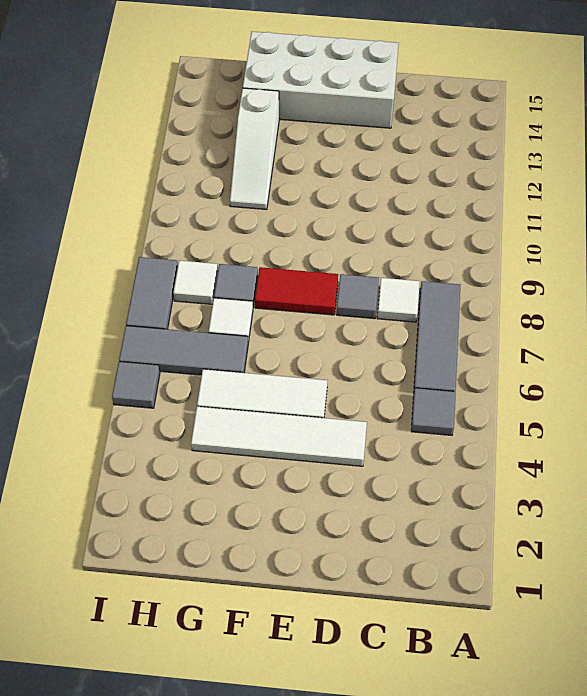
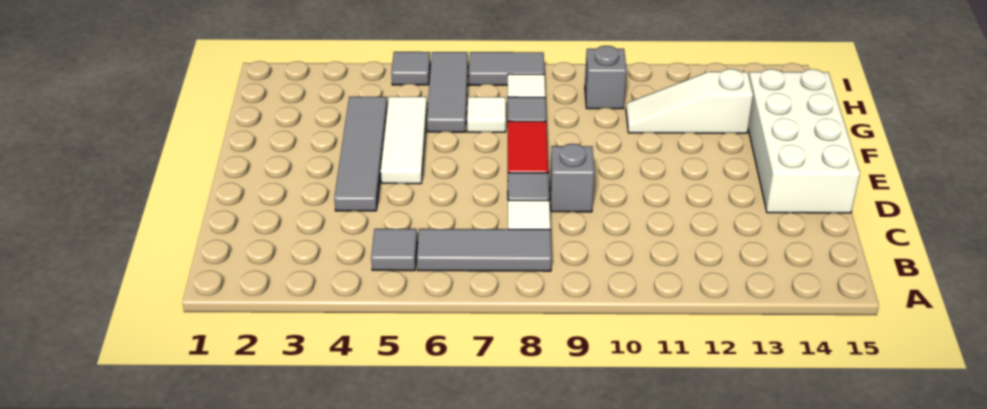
white 1x4 tile [191,407,367,466] -> grey 1x4 tile [334,97,388,211]
none -> grey 1x1 brick [550,144,595,212]
none -> grey 1x1 brick [585,46,627,109]

